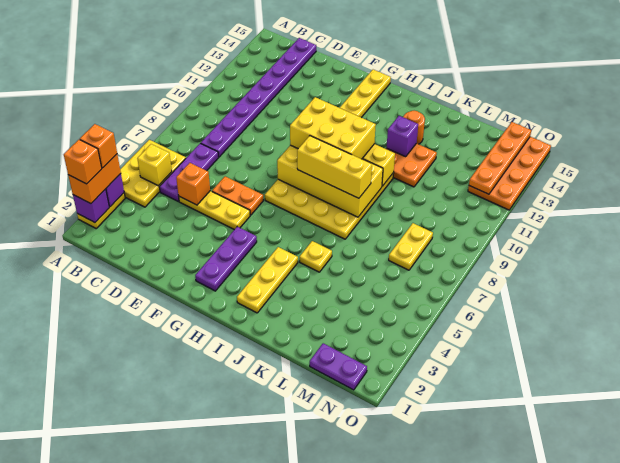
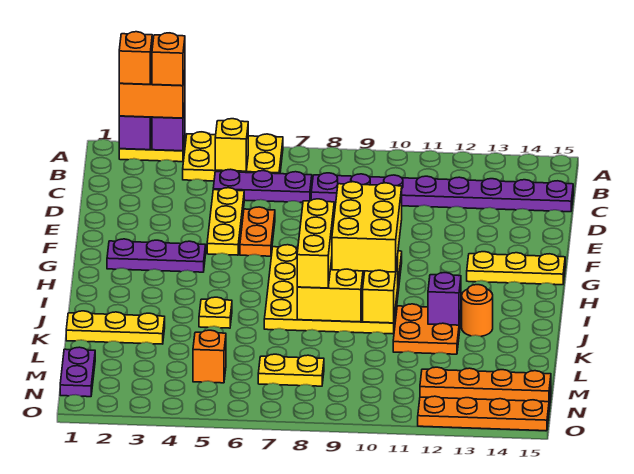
orange 1x1 brick [176,163,210,205] -> orange 1x1 brick moved to [193,330,226,383]
yellow 1x3 plate [237,247,298,313] -> yellow 1x3 plate moved to [66,311,165,344]

